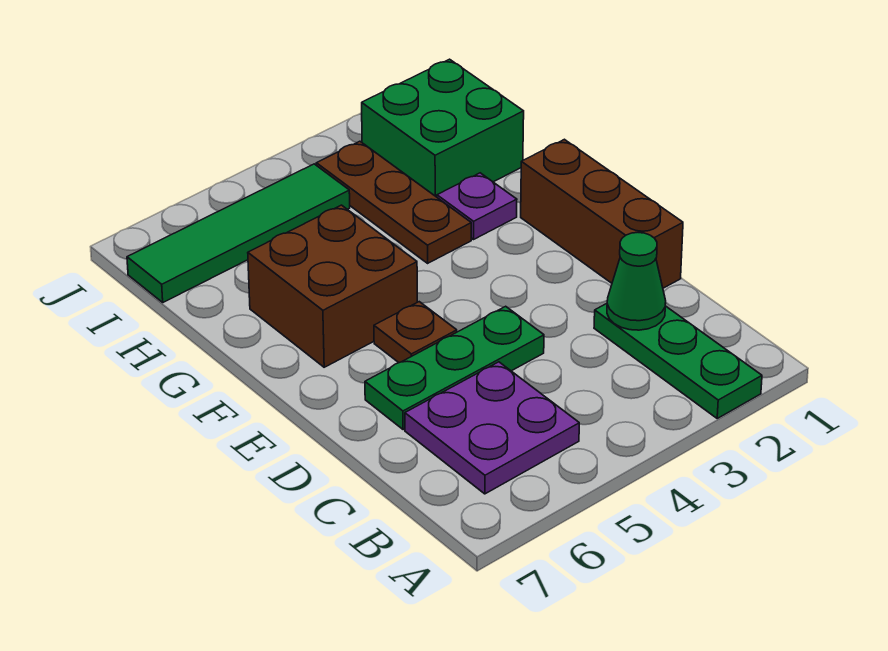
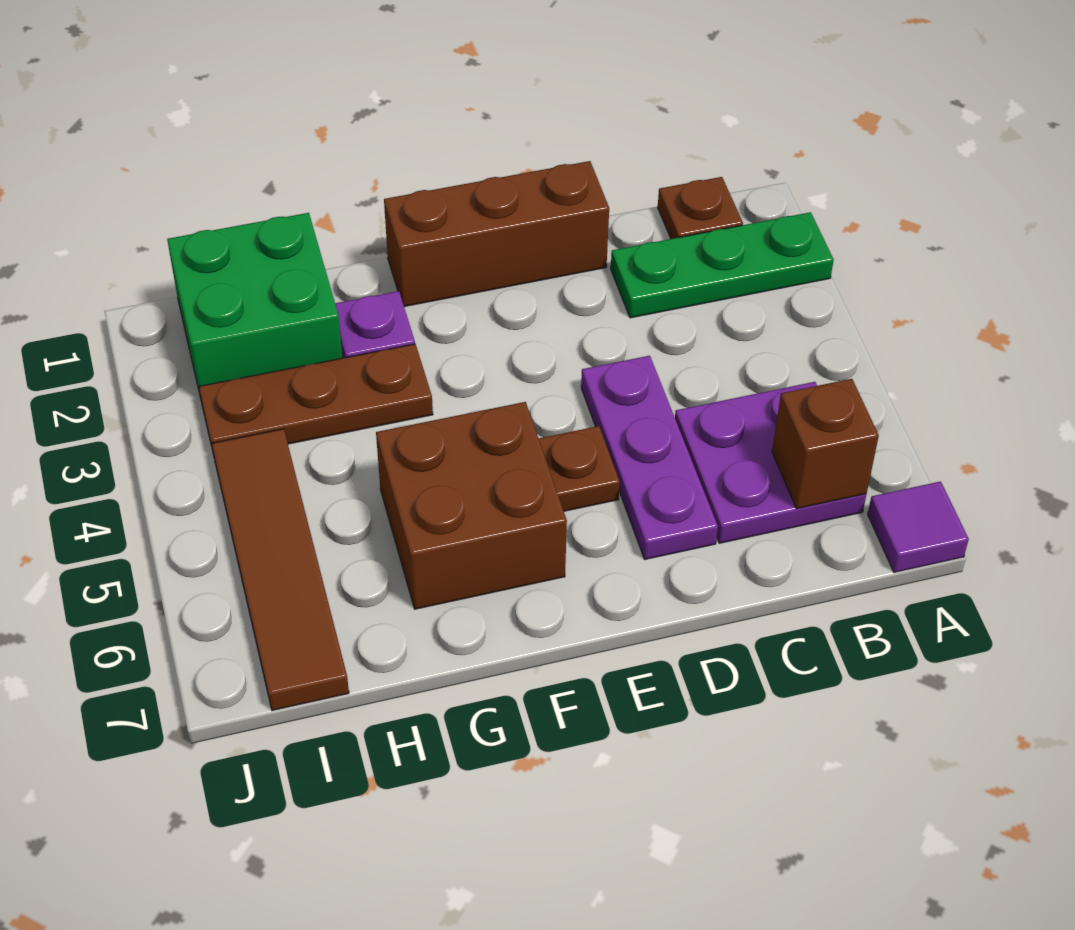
none -> purple 1x1 tile [868,481,969,572]
none -> brown 1x1 plate [658,177,743,239]
none -> brown 1x1 brick [772,379,879,509]
green 1x1 cone [607,233,666,330] -> none
green 1x3 plate [365,306,544,430] -> purple 1x3 plate [581,356,718,559]
green 1x4 tile [127,164,350,302] -> brown 1x4 tile [212,429,349,711]

